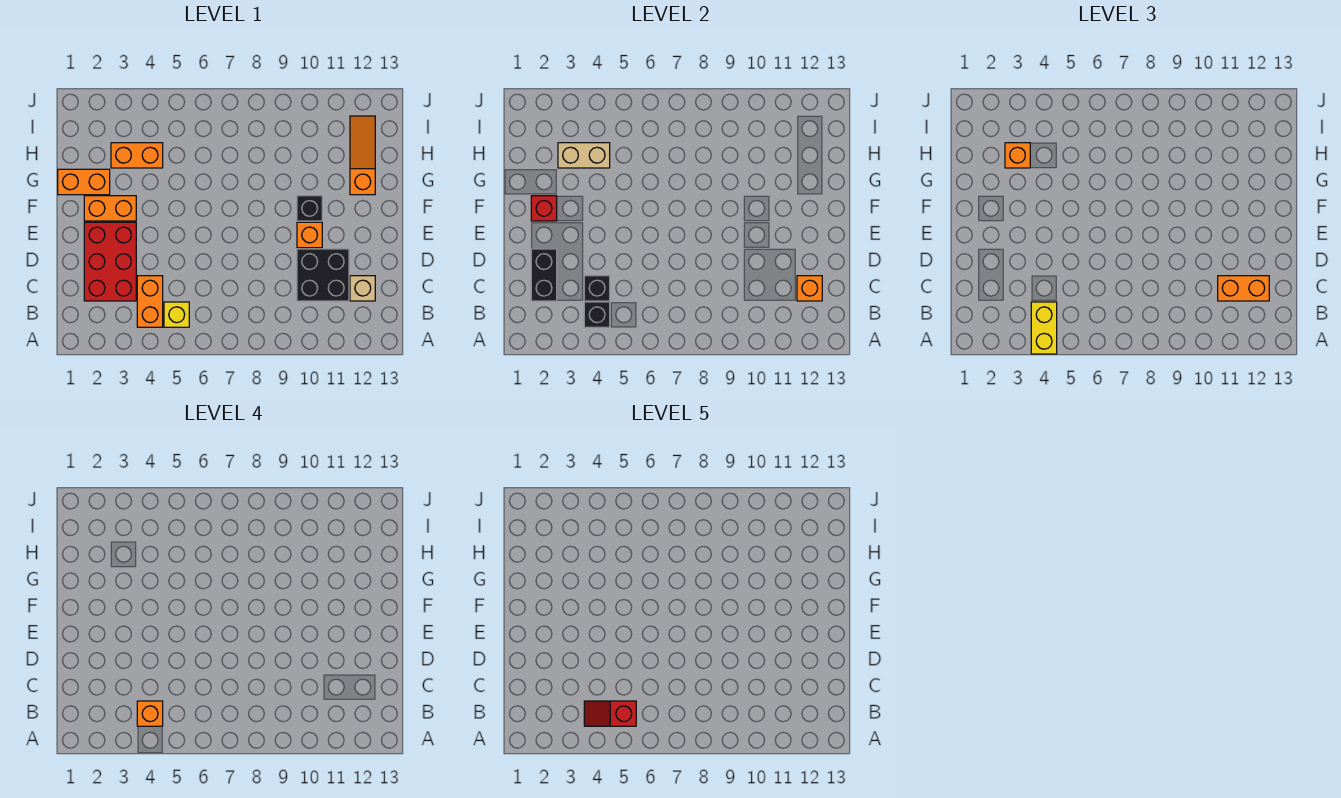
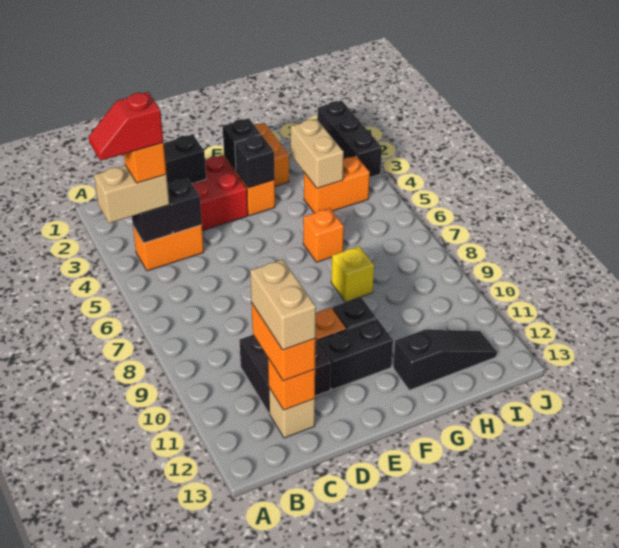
yellow 1x2 brick [1031,302,1057,354] -> tan 1x2 brick [94,165,169,223]
red 1x2 slope [584,701,636,726] -> red 1x2 slope turned to [88,92,163,161]
yellow 1x1 brick [164,302,189,327] -> yellow 1x1 brick moved to [331,246,374,302]
none -> tan 1x2 brick [250,259,316,350]
none -> black 1x2 brick [317,319,393,390]
red 1x1 brick [531,196,557,221] -> black 1x1 brick [223,118,261,170]
none -> black 1x1 brick [235,135,275,188]
orange 1x3 slope [350,116,375,195] -> black 1x3 slope [393,330,497,390]
orange 1x2 brick [111,143,163,168] -> orange 1x2 brick turned to [304,156,370,213]
orange 1x1 brick [1005,143,1030,168] -> orange 1x1 brick moved to [303,208,344,262]
none -> black 1x3 brick [317,100,382,177]

